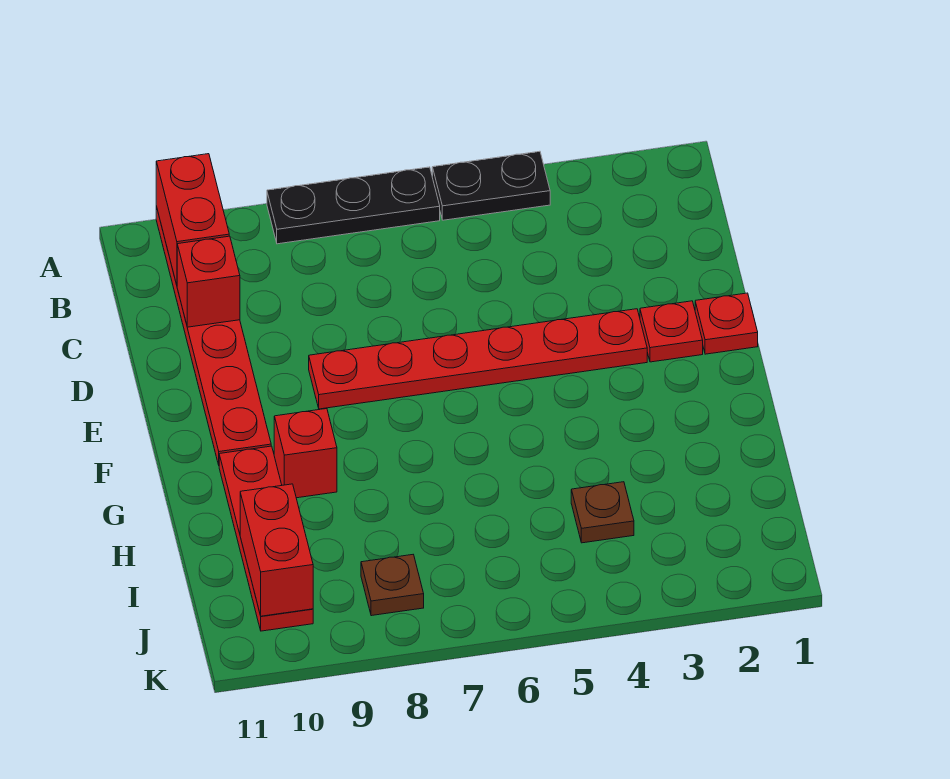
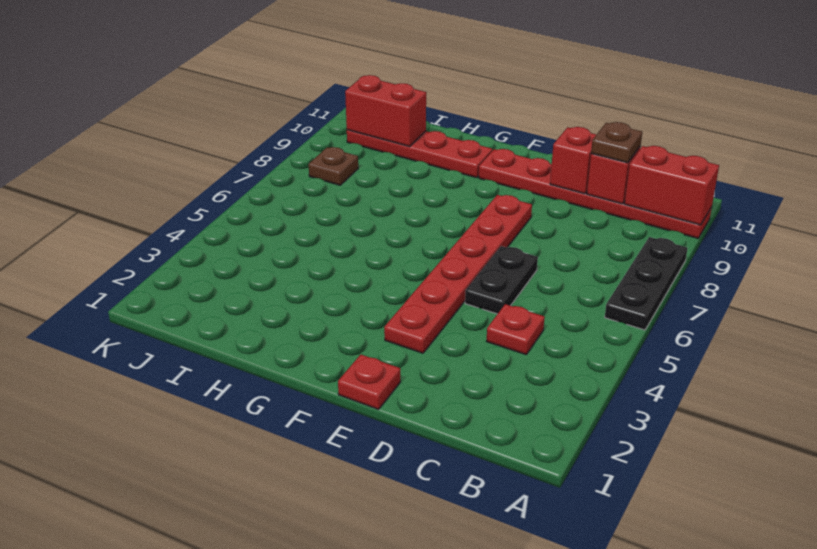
black 1x2 plate [432,151,550,220] -> black 1x2 plate moved to [465,246,538,314]
red 1x1 plate [640,301,703,362] -> red 1x1 plate moved to [487,304,545,354]
red 1x1 brick [274,409,337,498] -> red 1x1 brick moved to [550,127,596,194]
brown 1x1 plate [571,482,634,543] -> brown 1x1 plate moved to [591,122,642,163]

